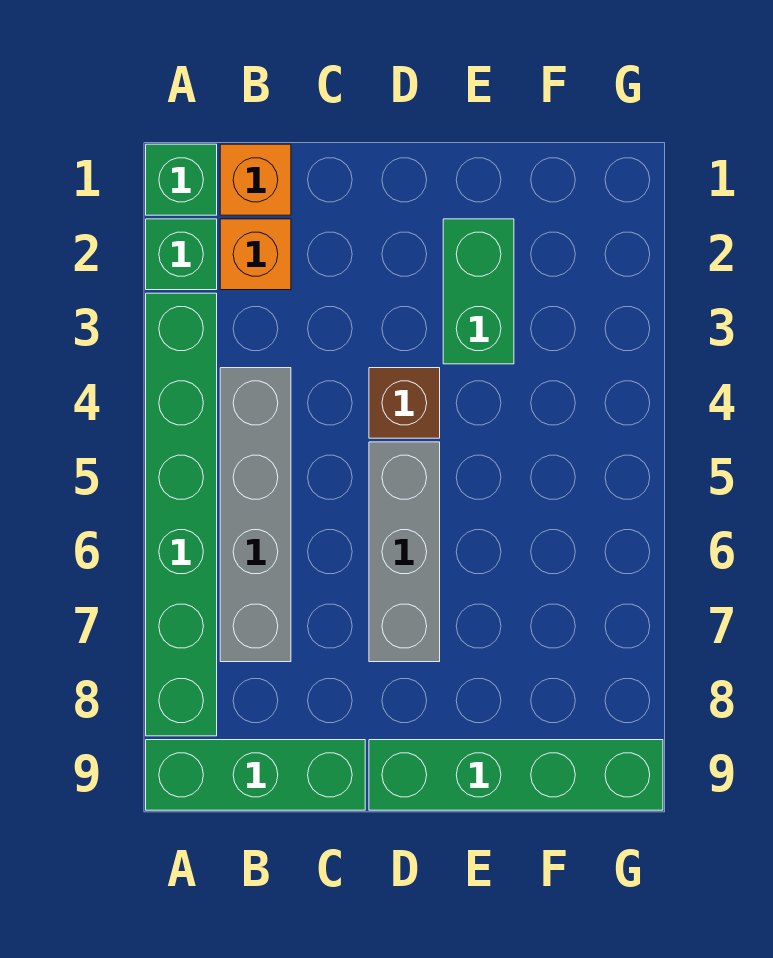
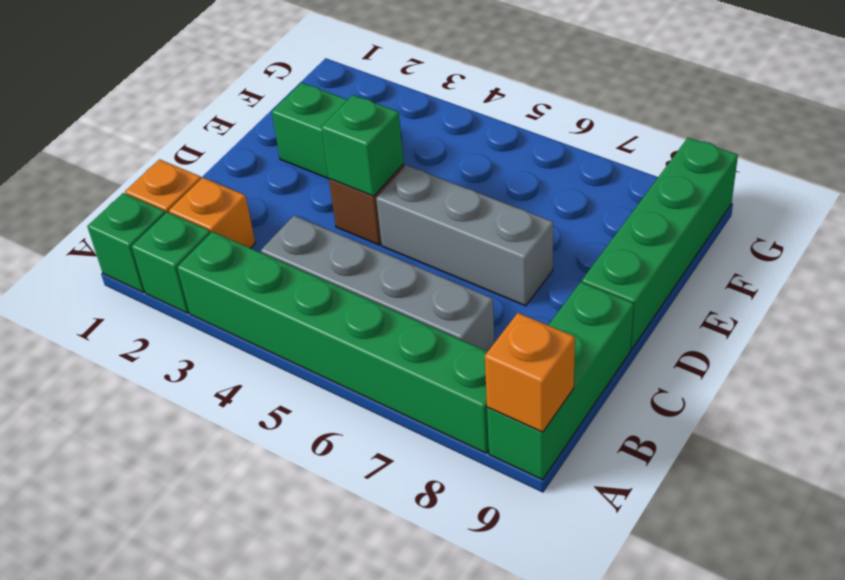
none -> orange 1x1 brick [485,313,575,432]
none -> green 1x1 brick [321,95,404,196]

